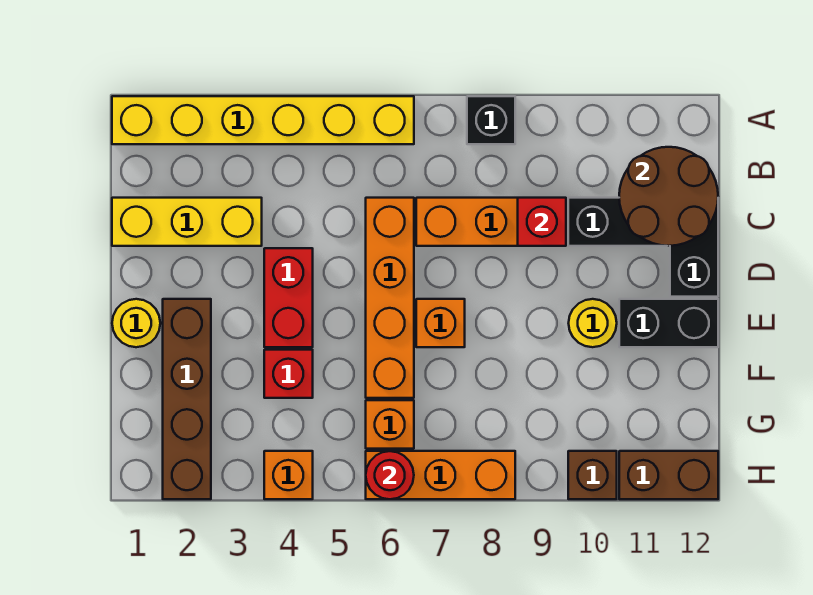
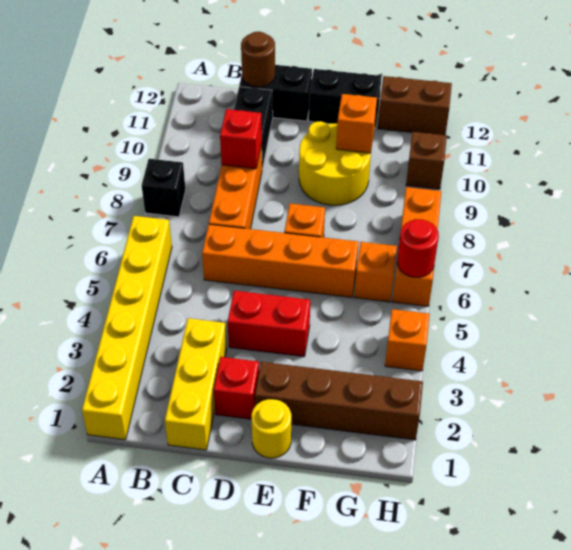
brown 2x2 round brick [619,147,718,246] -> brown 1x1 round brick [241,32,275,87]
yellow 1x1 round brick [569,299,617,347] -> yellow 2x2 round brick [299,121,371,205]
black 1x2 brick [619,299,718,347] -> black 1x2 brick turned to [309,69,382,129]
red 1x1 brick [264,350,313,398] -> red 1x1 brick moved to [214,357,259,419]
none -> orange 1x1 brick [336,94,377,153]
brown 1x2 brick [619,451,718,499] -> brown 1x2 brick turned to [378,76,452,135]

